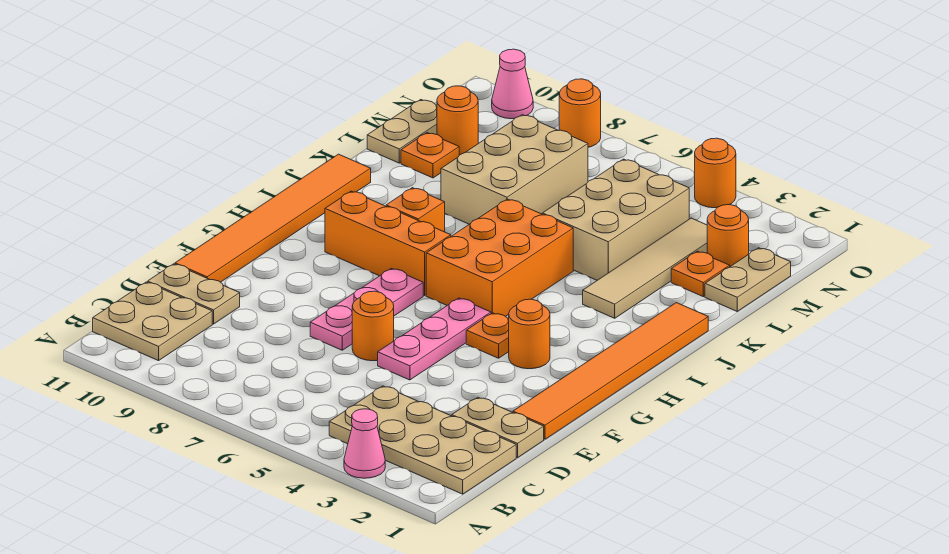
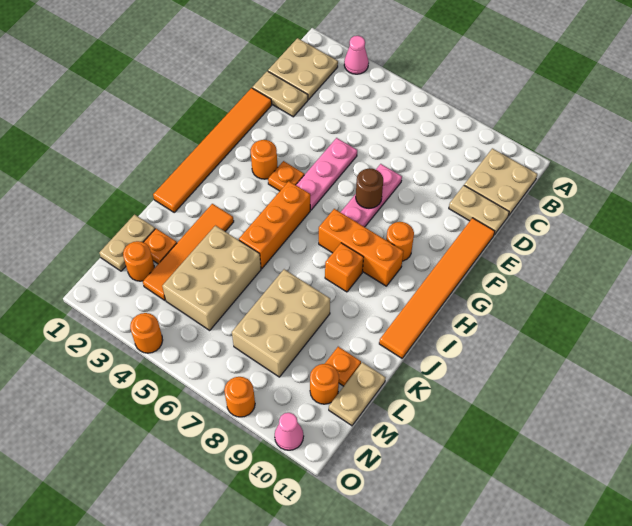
tan 2x4 plate [329,386,516,494] -> tan 2x2 plate [268,38,338,100]
orange 1x1 round brick [352,291,394,361] -> orange 1x1 round brick moved to [386,222,414,261]
none -> brown 1x1 round brick [356,168,383,208]
orange 2x3 brick [426,199,573,317] -> orange 1x3 brick [239,181,310,269]
tan 1x4 tile [583,218,707,318] -> orange 1x4 tile [143,204,234,300]

